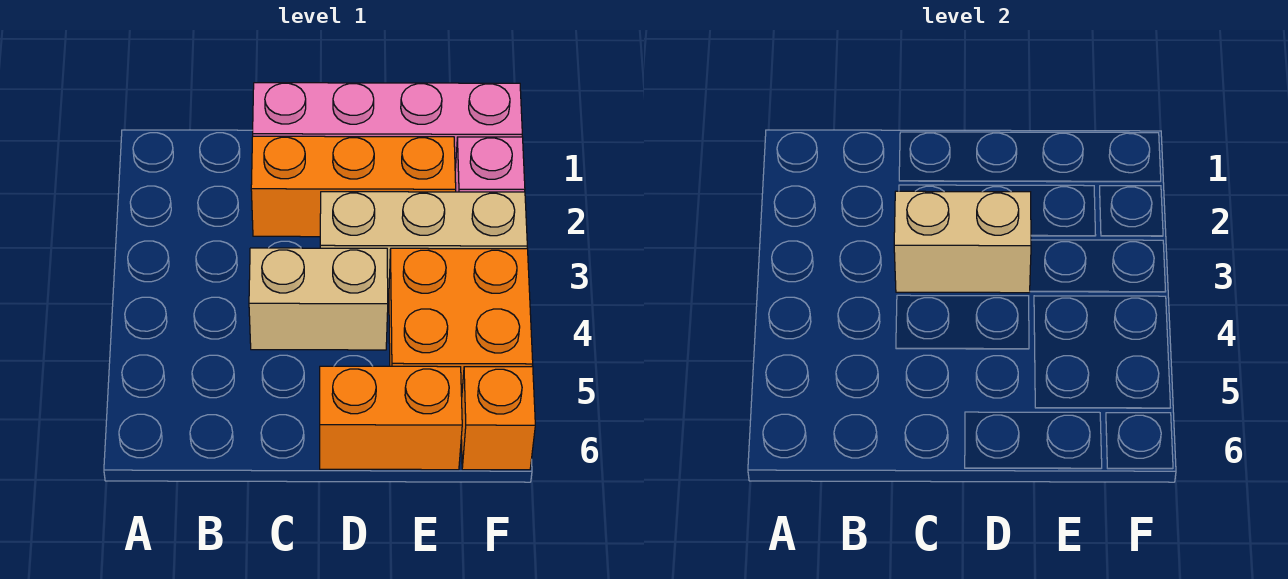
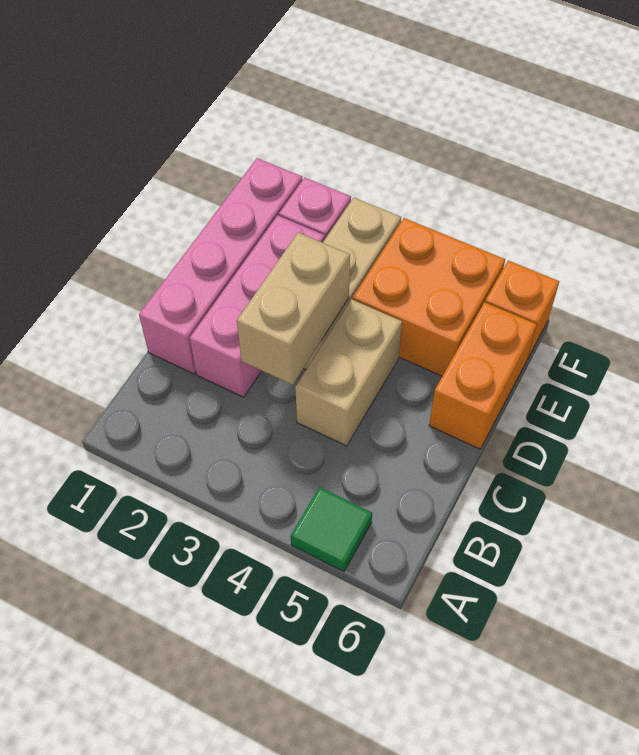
none -> green 1x1 tile [291,487,372,572]
orange 1x3 brick [251,136,456,237] -> pink 1x3 brick [190,215,325,397]

